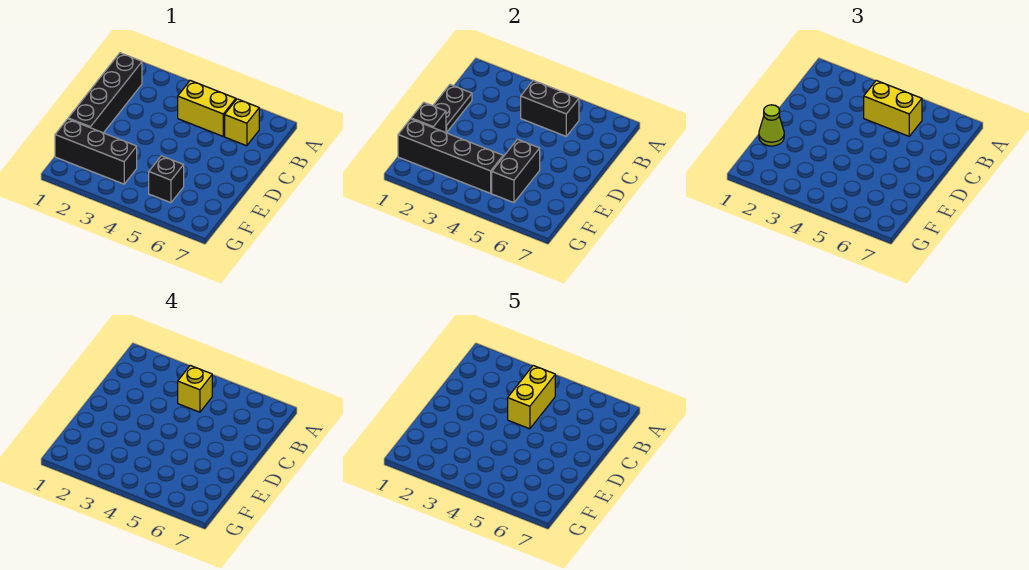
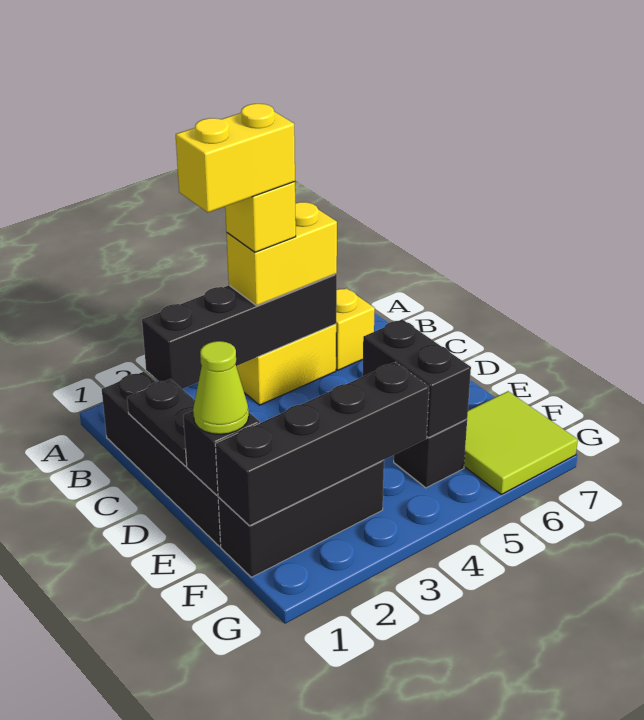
black 1x2 brick [521,80,579,136] -> black 1x4 brick [142,274,337,389]
yellow 1x2 brick [508,365,555,429] -> yellow 1x2 brick turned to [176,104,295,212]
none -> lime 2x2 tile [464,391,578,494]

